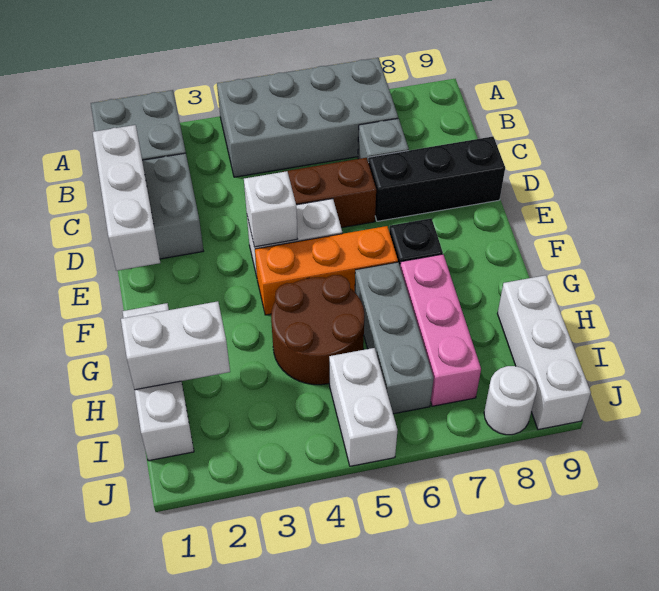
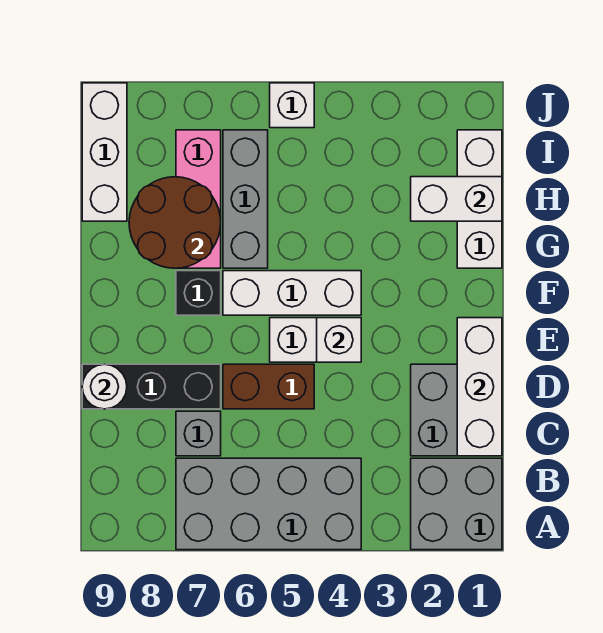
orange 1x3 brick [255,226,398,315] -> white 1x3 brick [223,271,361,315]
brown 2x2 round brick [271,275,364,385] -> brown 2x2 round brick moved to [129,177,221,268]
white 1x2 brick [329,348,398,466] -> white 1x1 brick [270,83,314,128]
white 1x1 round brick [484,366,537,435] -> white 1x1 round brick moved to [82,364,127,409]

